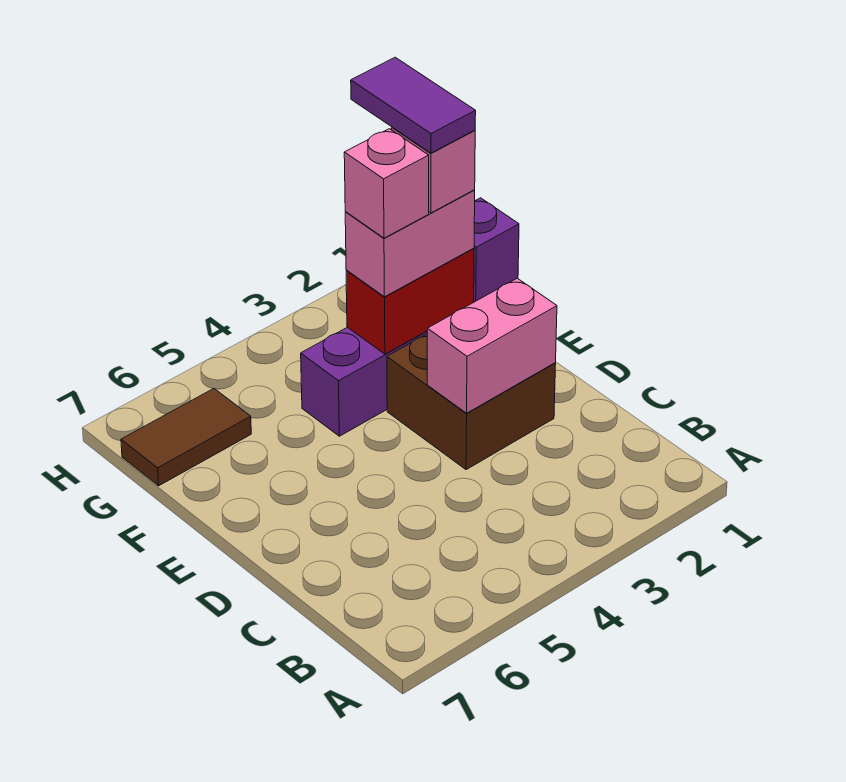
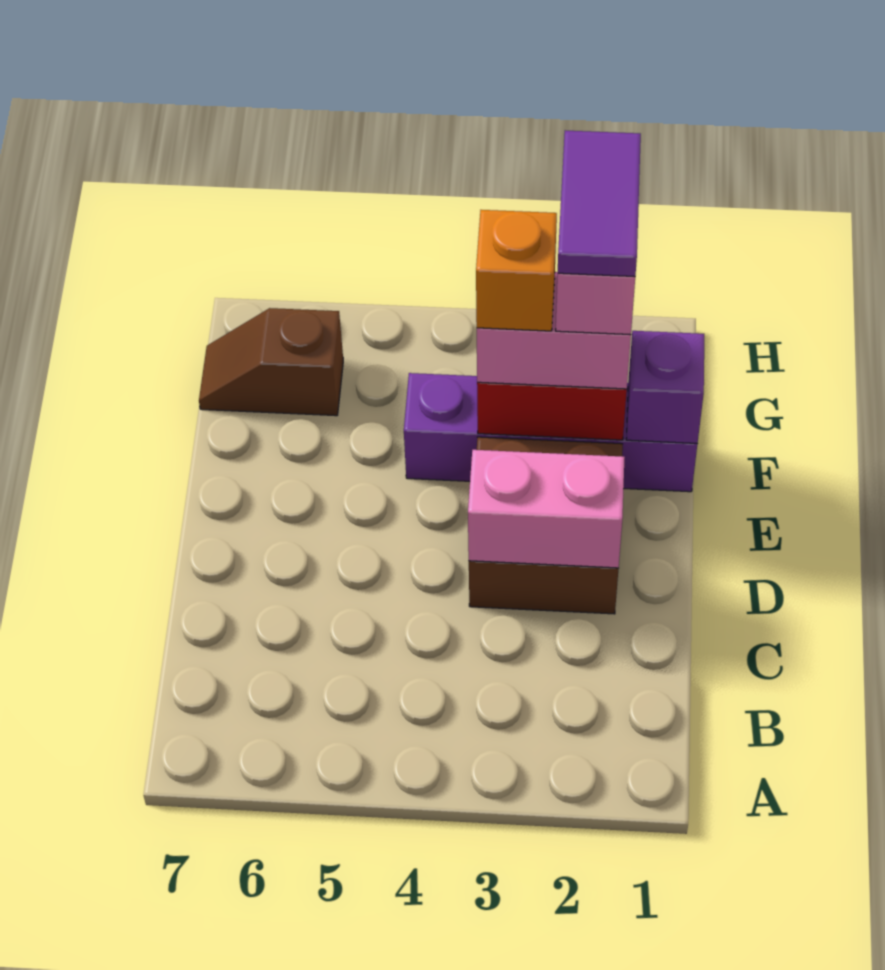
pink 1x1 brick [344,129,429,238] -> orange 1x1 brick [476,210,557,331]
brown 1x2 tile [121,389,251,486] -> brown 1x2 slope [199,308,343,416]

